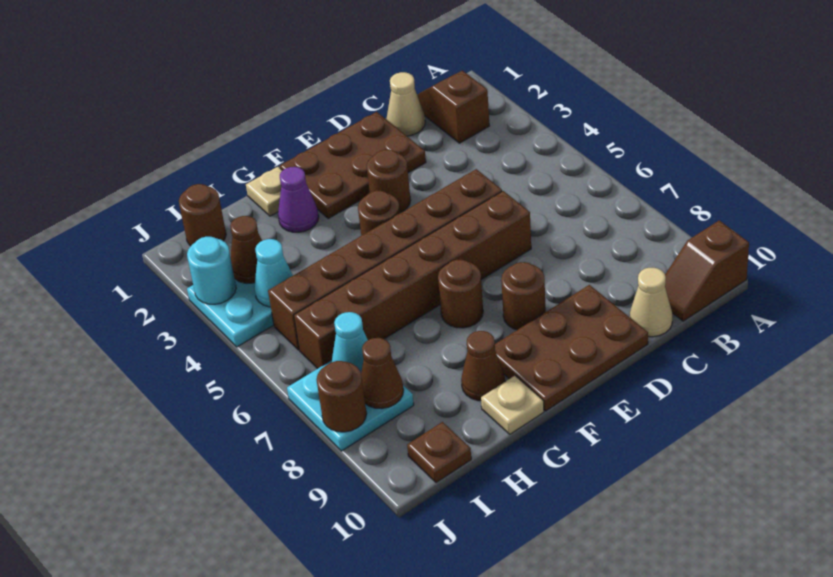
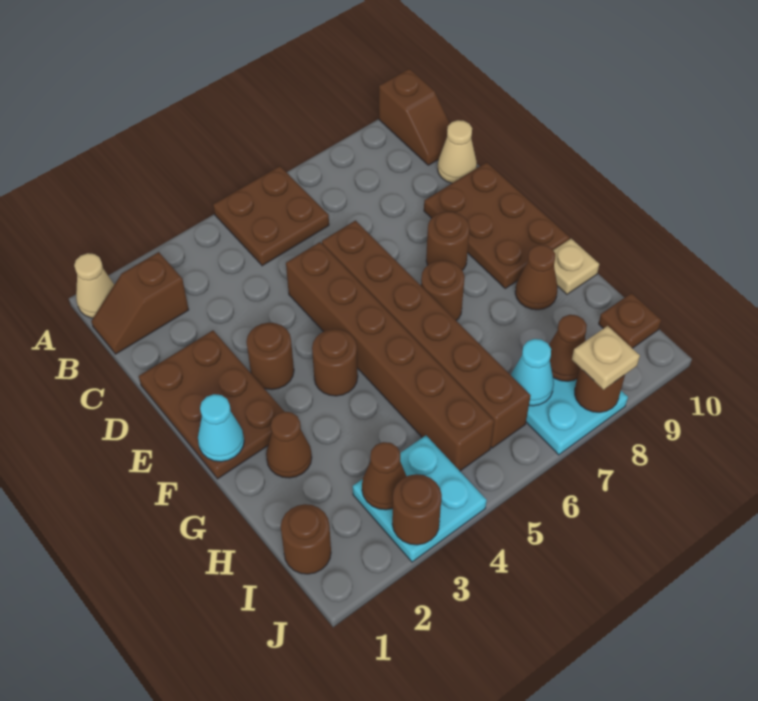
none -> brown 2x2 plate [213,166,329,266]
tan 1x1 cone [387,72,425,136] -> tan 1x1 cone moved to [74,253,114,318]
tan 1x1 plate [246,167,283,216] -> tan 1x1 plate moved to [572,326,640,390]
purple 1x1 cone [278,167,319,232] -> brown 1x1 cone [266,412,312,478]
cyan 1x1 cone [254,239,293,307] -> cyan 1x1 cone moved to [198,394,244,462]
cyan 1x1 round brick [187,237,236,304] -> brown 1x1 round brick [392,474,442,545]

